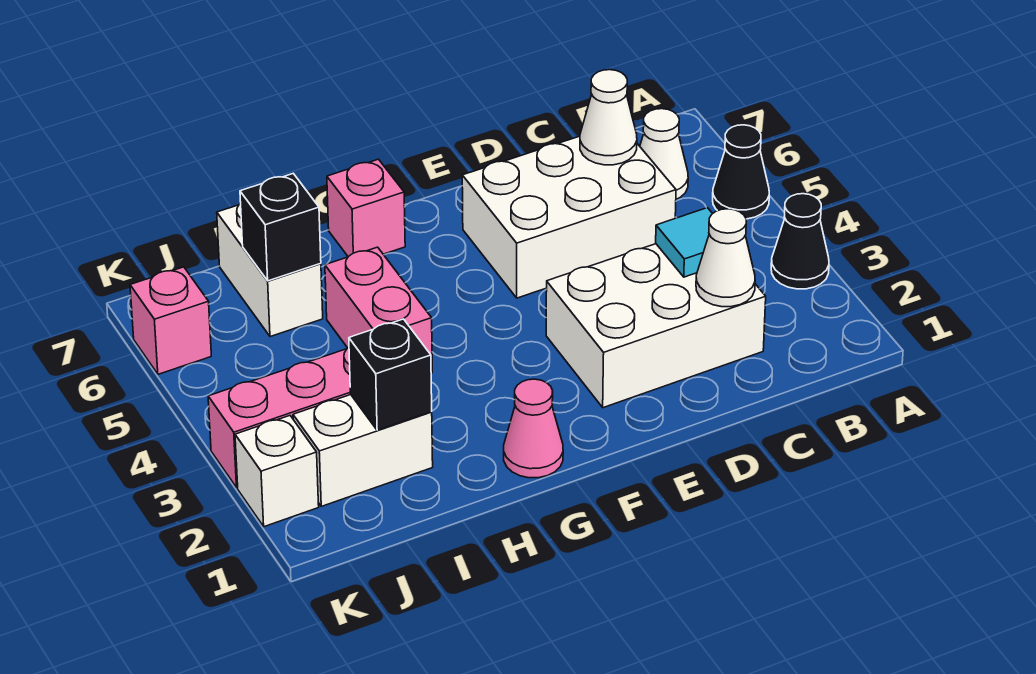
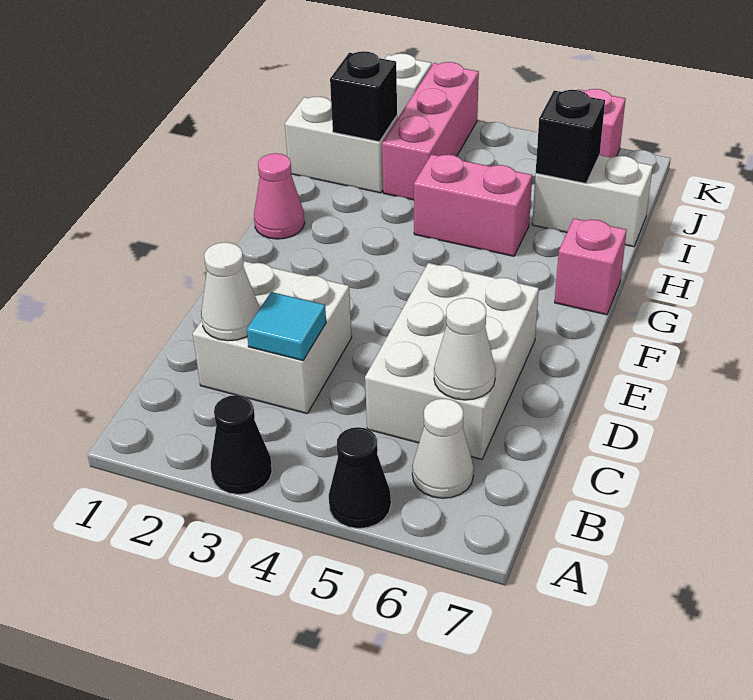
white 2x3 brick [546,244,766,408] -> white 2x2 brick [193,261,352,414]
white 1x2 brick [293,395,433,506] -> white 1x2 brick turned to [285,97,397,193]

